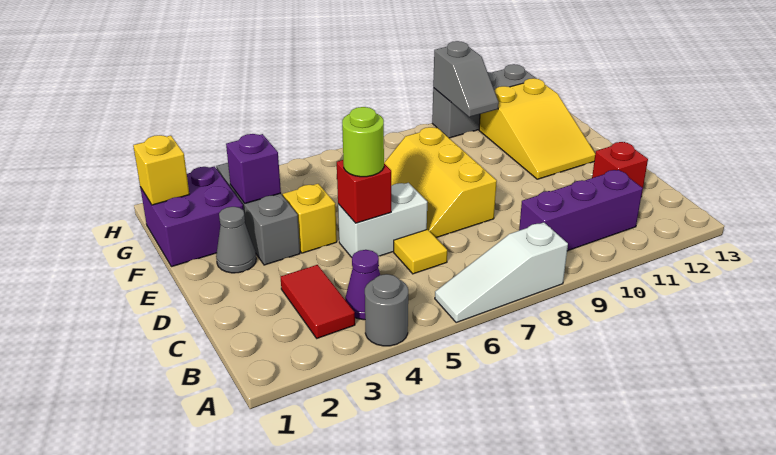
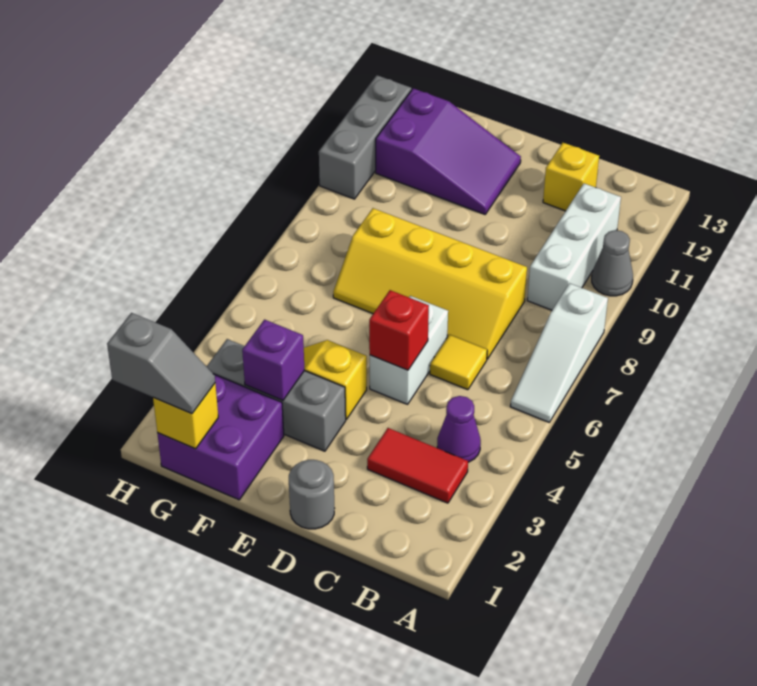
grey 1x1 round brick [365,274,408,346] -> grey 1x1 round brick moved to [289,460,335,529]
purple 1x3 brick [519,170,643,251] -> white 1x3 brick [527,184,621,310]
red 1x1 brick [592,142,648,197] -> yellow 1x1 brick [543,143,599,211]
lime 1x1 round brick [342,107,384,177] -> none
yellow 2x3 slope [384,127,497,238] -> yellow 2x4 slope [333,208,527,359]
grey 1x1 cone [216,207,256,273] -> grey 1x1 cone moved to [592,230,633,296]
yellow 2x3 slope [479,78,595,179] -> purple 2x3 slope [376,88,521,214]
grey 1x2 slope [433,41,499,117] -> grey 1x2 slope moved to [107,313,215,414]

